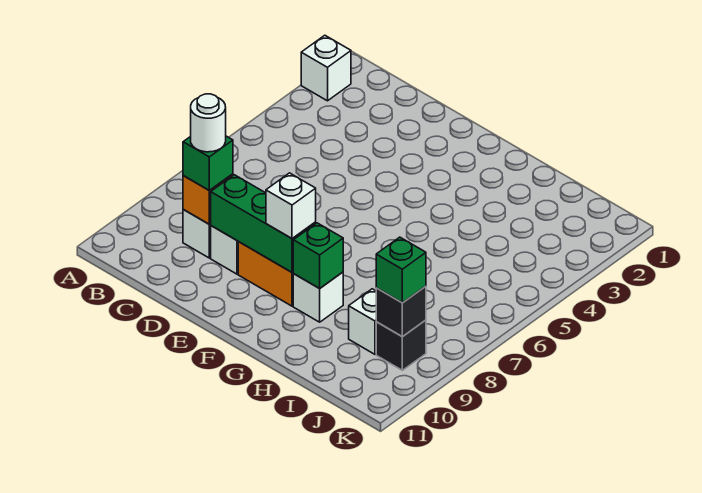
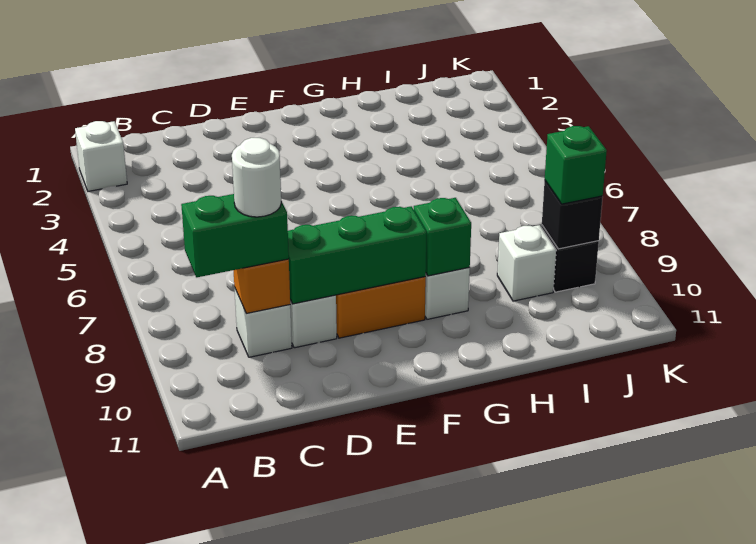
green 1x1 brick [183,136,233,190] -> green 1x2 brick [181,194,289,278]
white 1x1 brick [266,173,316,239] -> none

